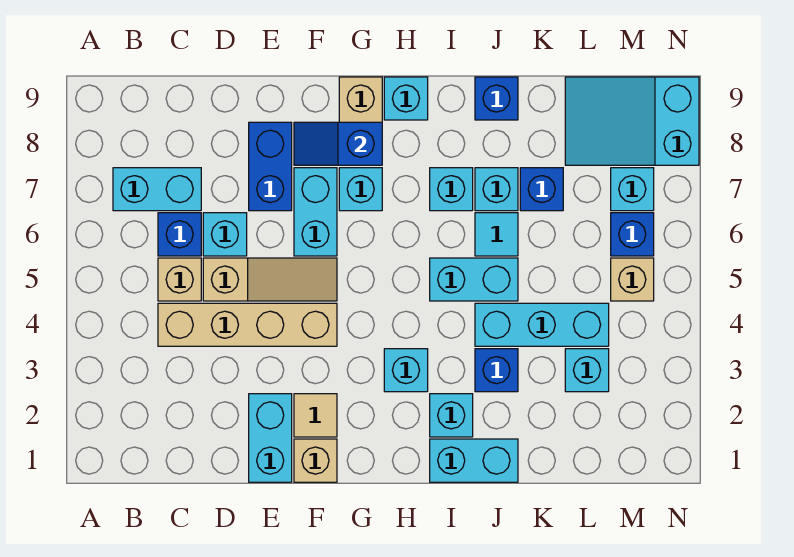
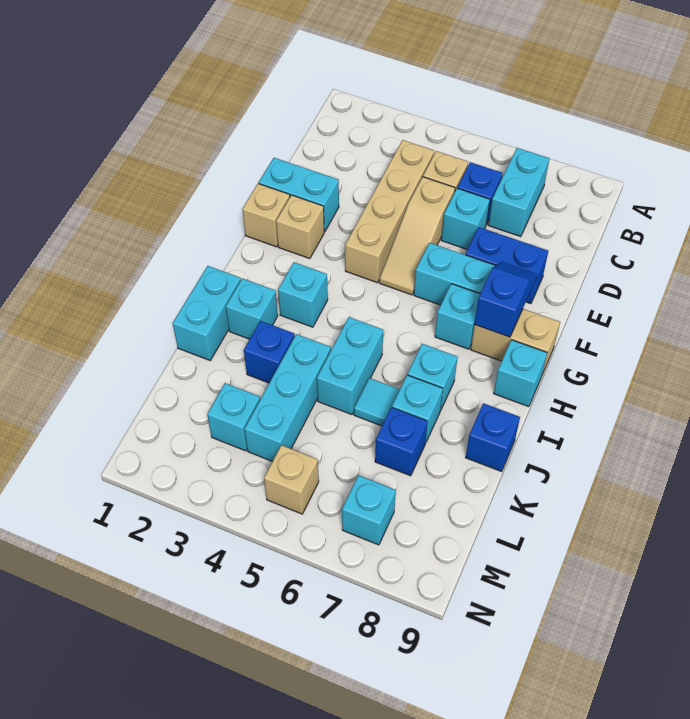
tan 1x1 tile [294,394,337,437] -> tan 1x1 brick [276,195,324,259]
cyan 2x3 slope [565,77,699,165] -> none
blue 1x1 brick [611,213,654,256] -> none

